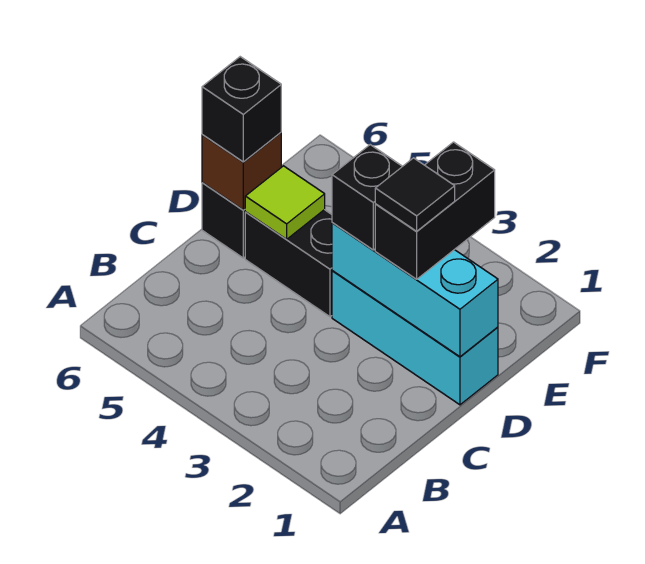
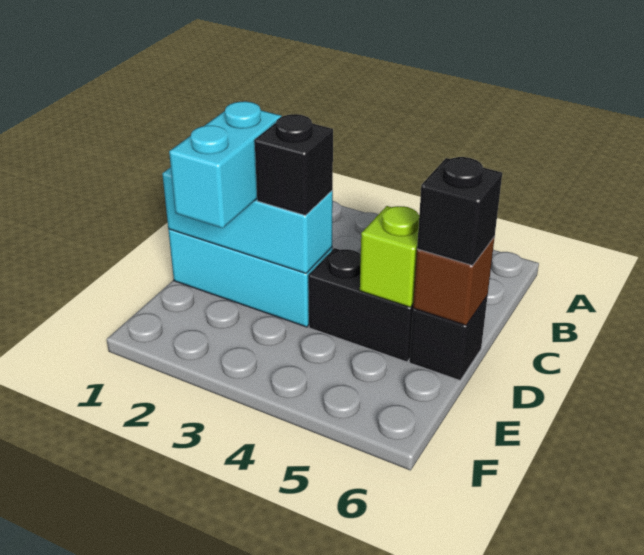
black 1x2 brick [375,142,495,279] -> cyan 1x2 brick [169,101,282,228]
black 1x1 tile [375,158,455,231] -> none
lime 1x1 tile [245,166,325,239] -> lime 1x1 brick [360,206,419,307]

